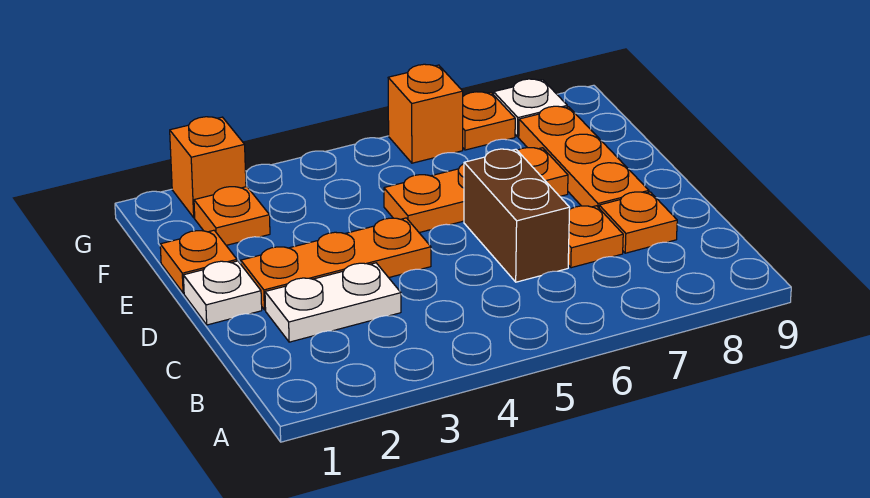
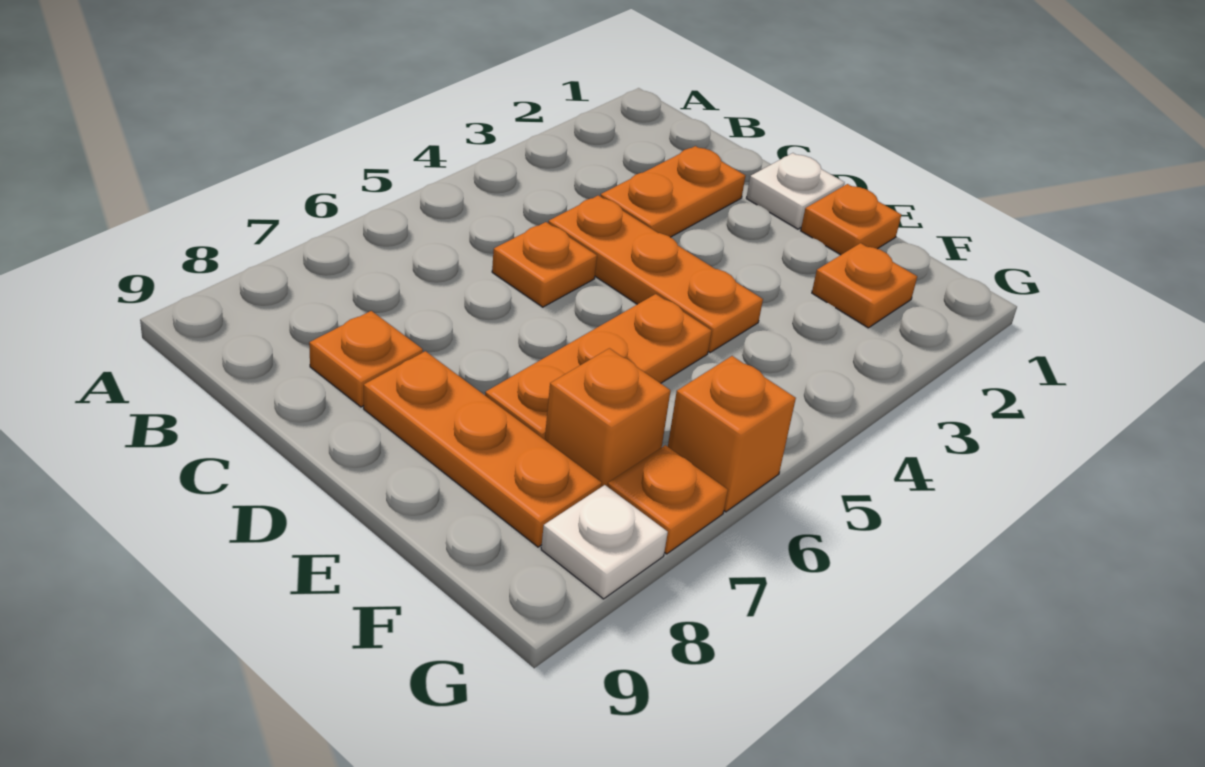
white 1x2 plate [265,263,401,342] -> orange 1x2 plate [601,146,745,237]
brown 1x2 brick [464,149,570,282] -> none
orange 1x1 plate [568,206,623,268] -> orange 1x1 plate moved to [492,222,597,307]
orange 1x3 plate [241,218,431,310] -> orange 1x3 plate turned to [548,195,763,352]
orange 1x1 brick [170,117,246,218] -> orange 1x1 brick moved to [545,348,670,487]

